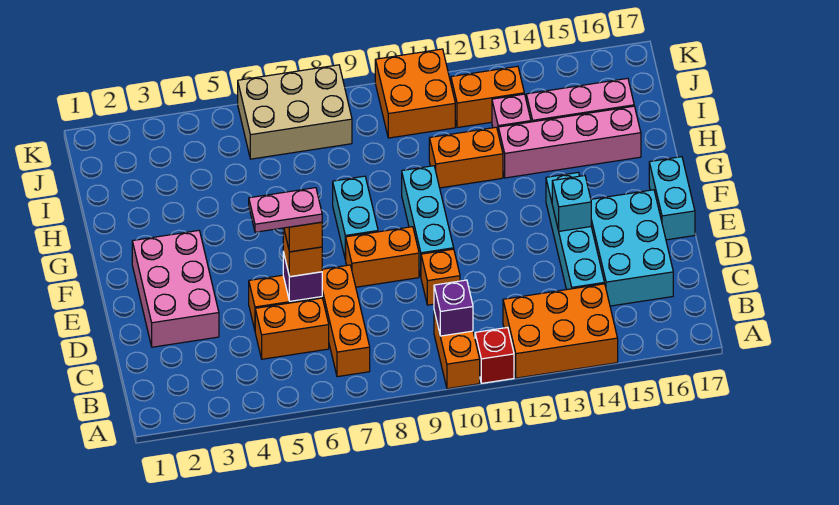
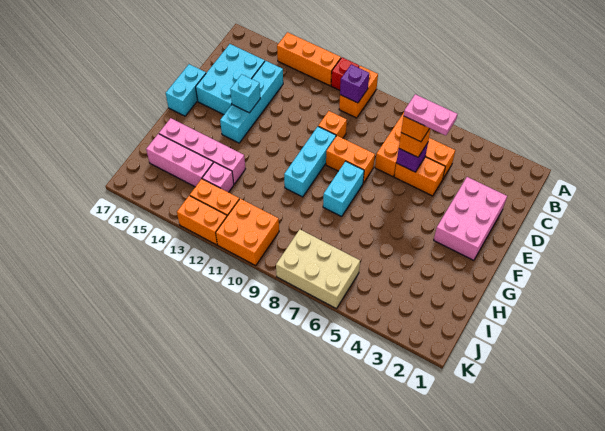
orange 2x3 brick [503,284,618,378] -> orange 1x3 brick [277,32,341,86]
orange 1x2 brick [429,127,503,188] -> orange 1x2 brick moved to [177,196,227,245]

